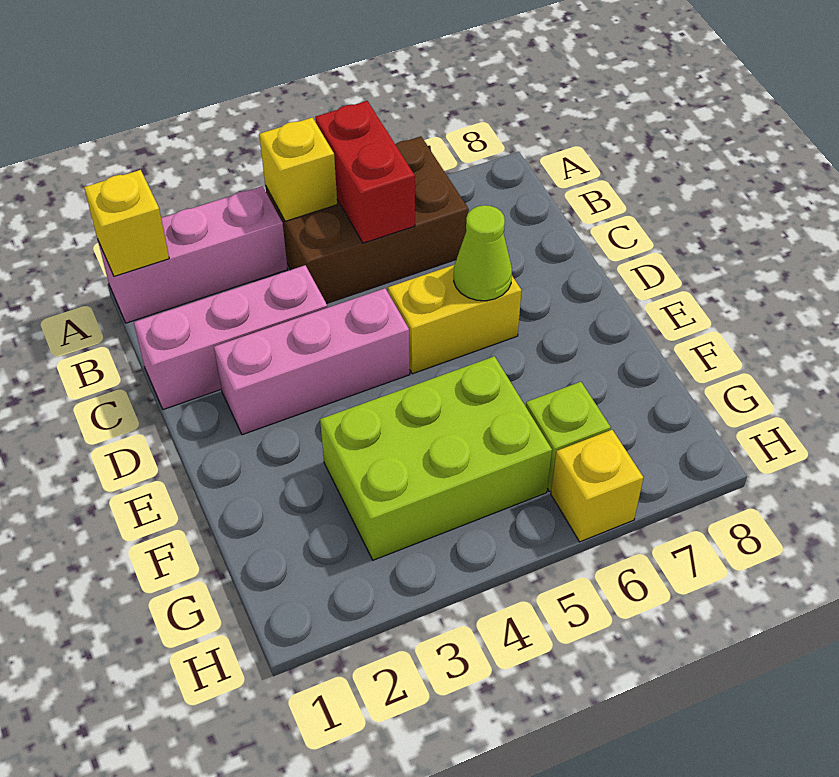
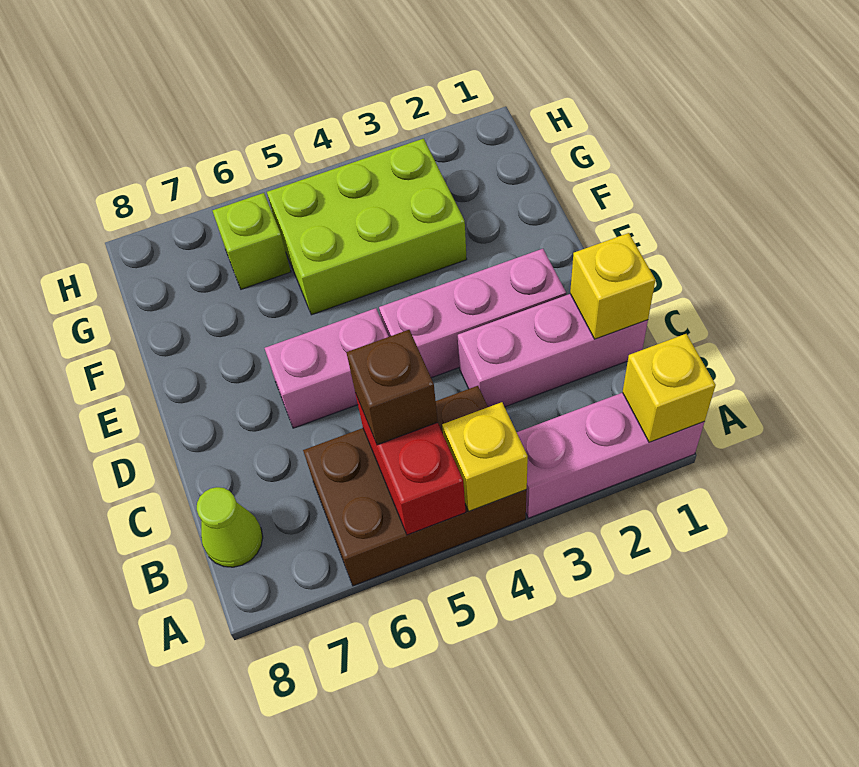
none -> brown 1x1 brick [346,330,438,445]
yellow 1x2 brick [388,265,522,374] -> pink 1x2 brick [265,308,389,428]
lime 1x1 cone [454,205,512,301] -> lime 1x1 cone moved to [197,487,263,567]
yellow 1x1 brick [551,430,643,542] -> yellow 1x1 brick moved to [570,233,655,339]

